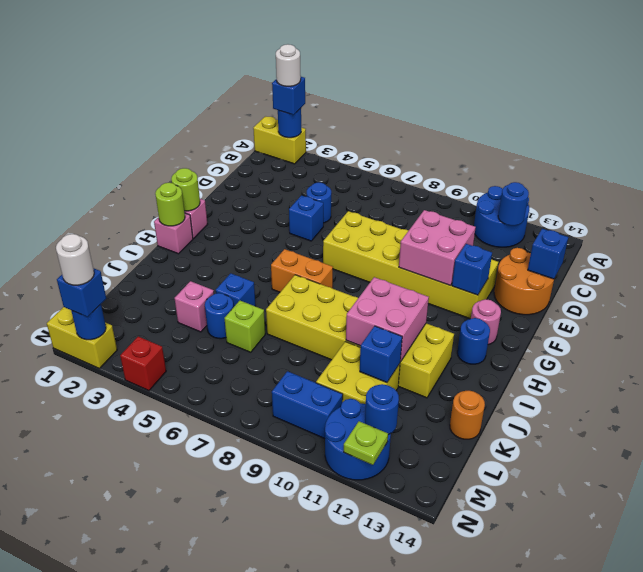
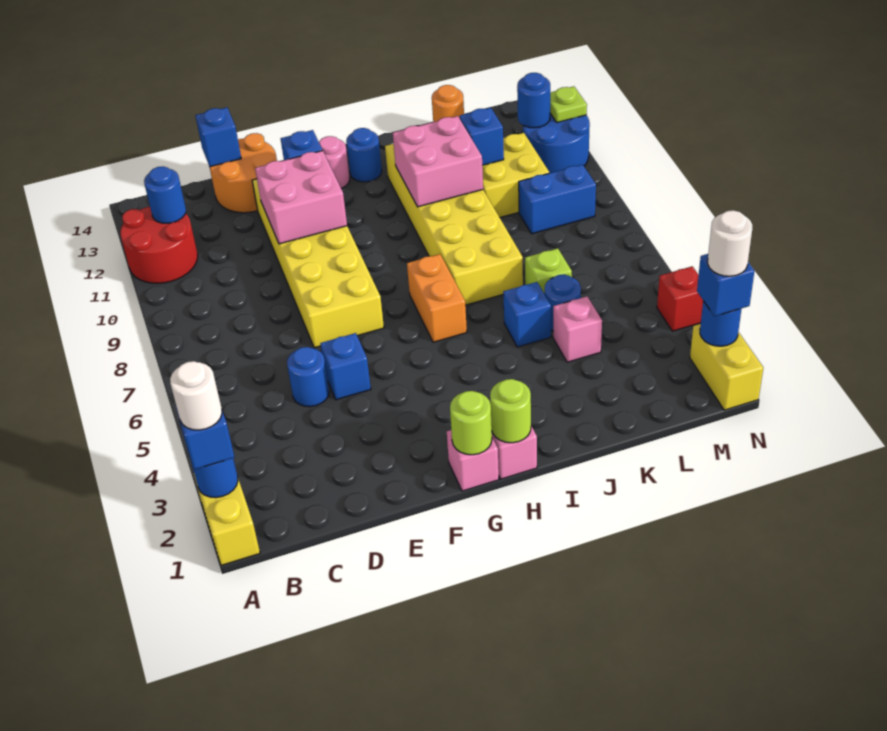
blue 2x2 round brick [474,186,529,247] -> red 2x2 round brick [120,207,198,283]
blue 1x2 brick [272,371,343,439] -> blue 1x2 brick turned to [519,165,596,234]

